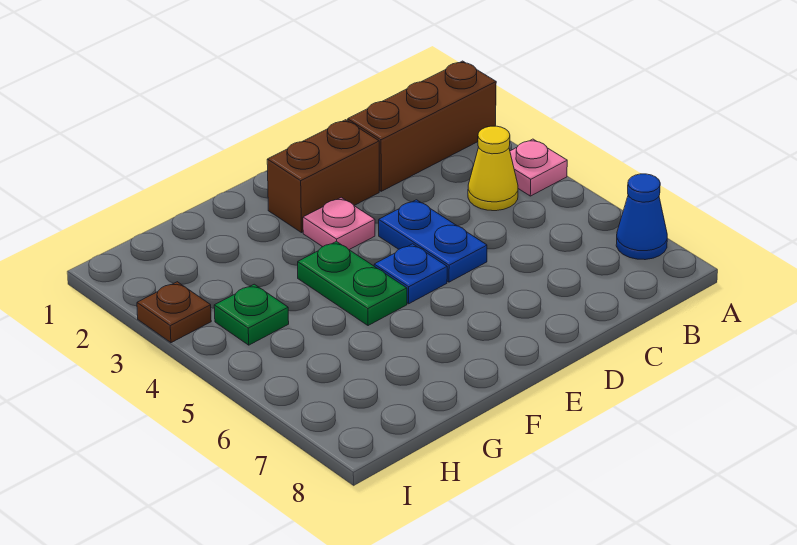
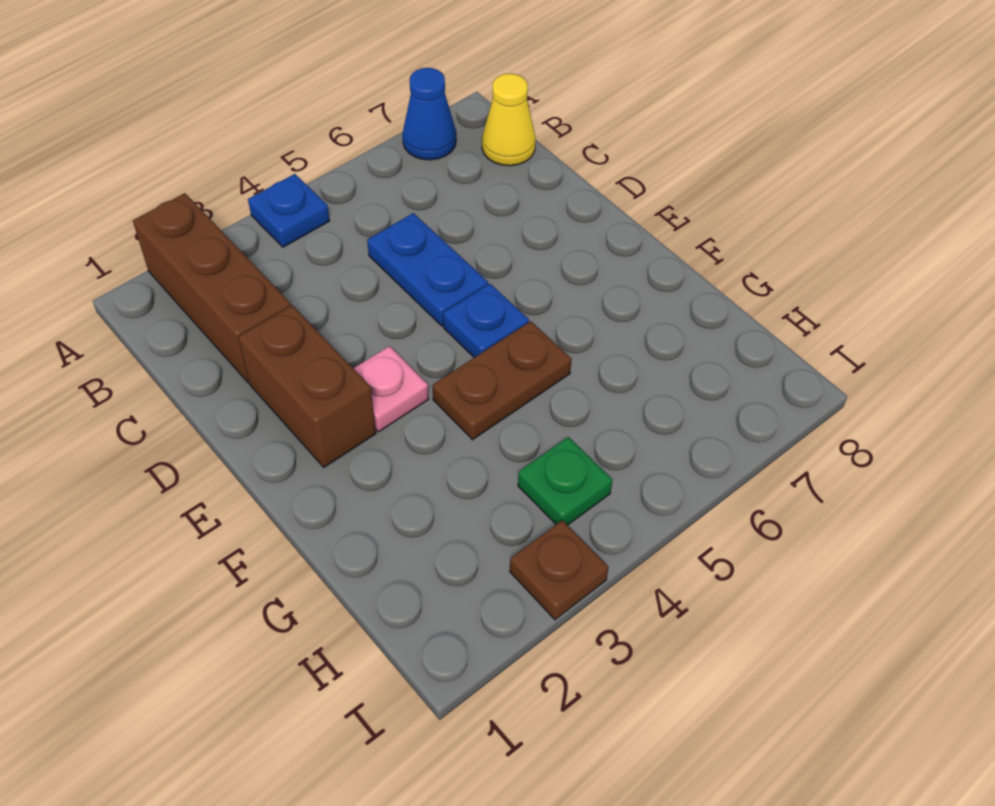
pink 1x1 plate [510,139,567,196] -> blue 1x1 plate [248,174,330,247]
yellow 1x1 cone [468,126,518,211] -> yellow 1x1 cone moved to [482,74,536,166]
blue 1x2 plate [379,200,487,282] -> blue 1x2 plate turned to [367,213,488,326]
green 1x2 plate [298,241,407,326] -> brown 1x2 plate [432,321,571,440]

